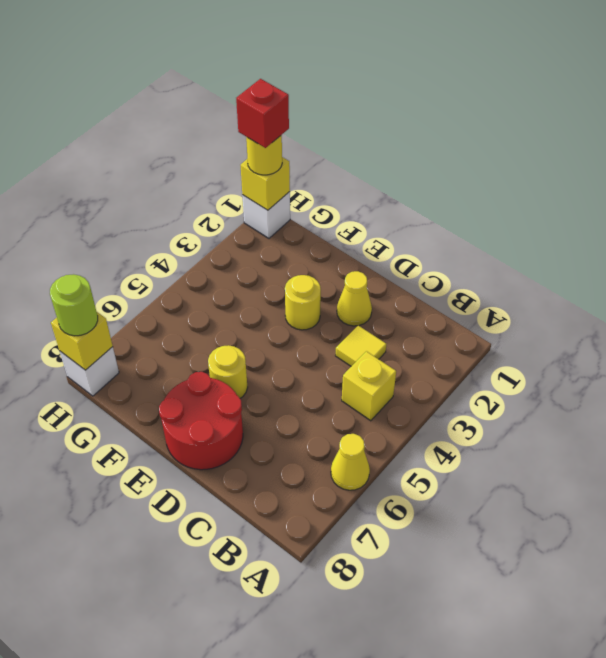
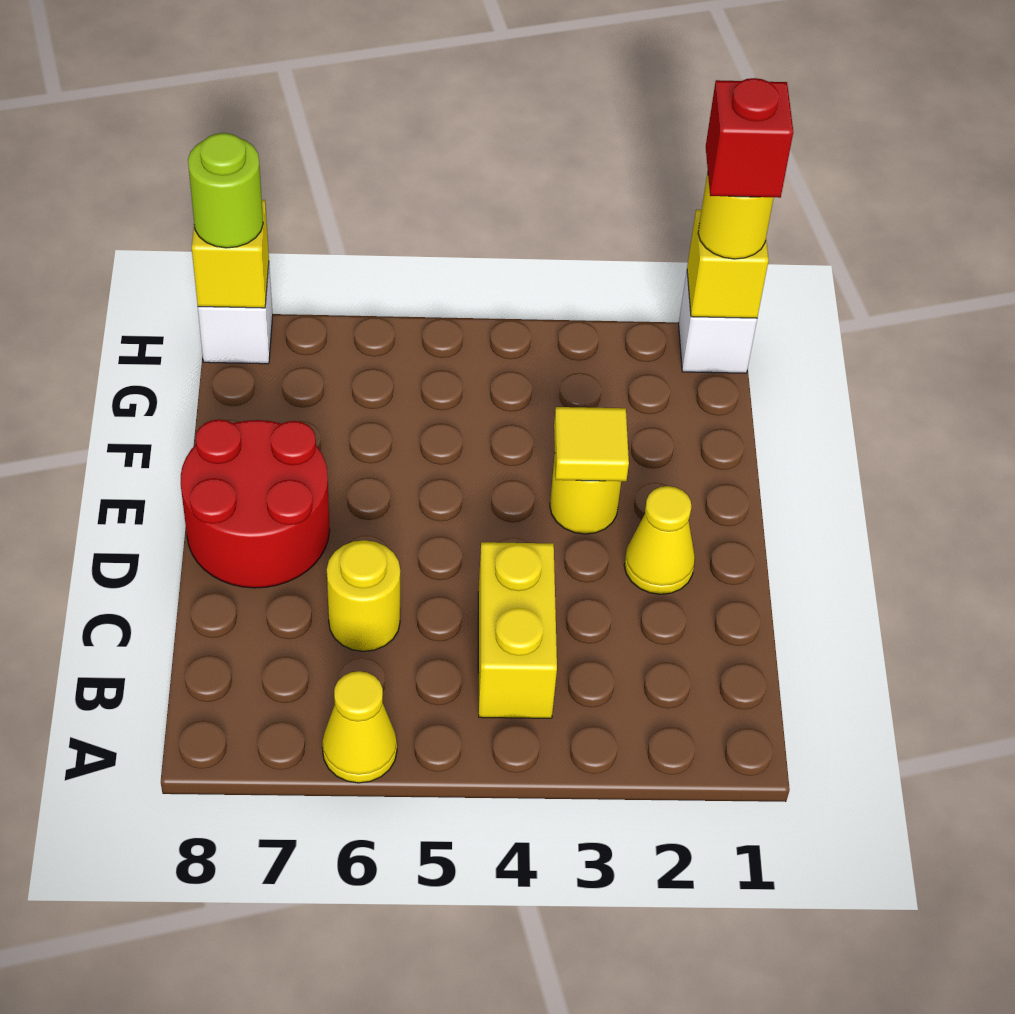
yellow 1x1 brick [342,351,396,421] -> yellow 1x2 brick [478,542,557,718]
yellow 1x1 tile [336,326,386,366] -> yellow 1x1 tile moved to [554,407,629,481]
yellow 1x1 round brick [208,345,248,398] -> yellow 1x1 round brick moved to [327,540,400,651]

